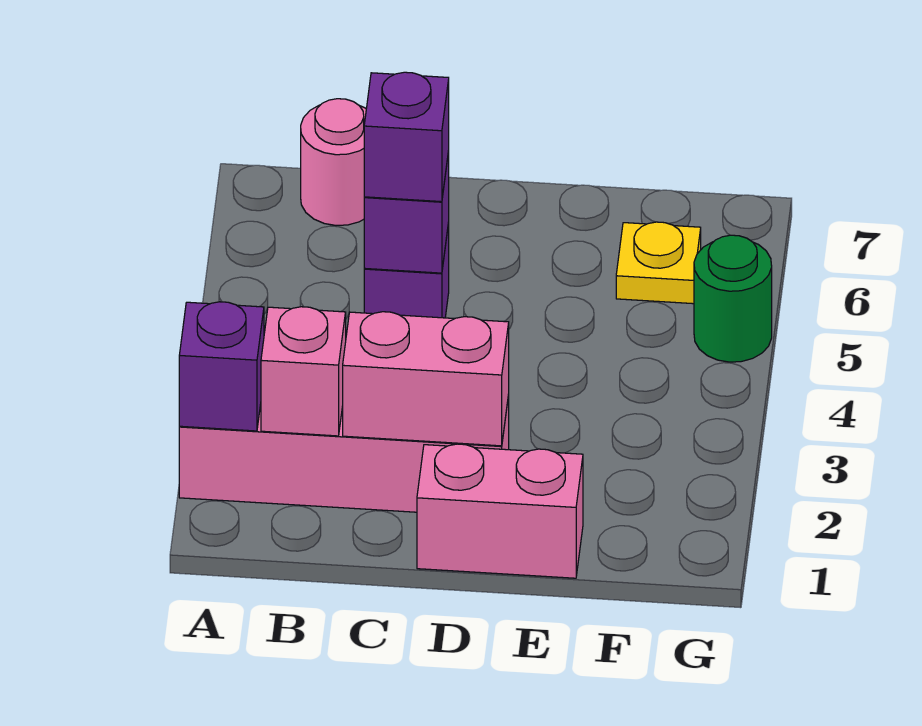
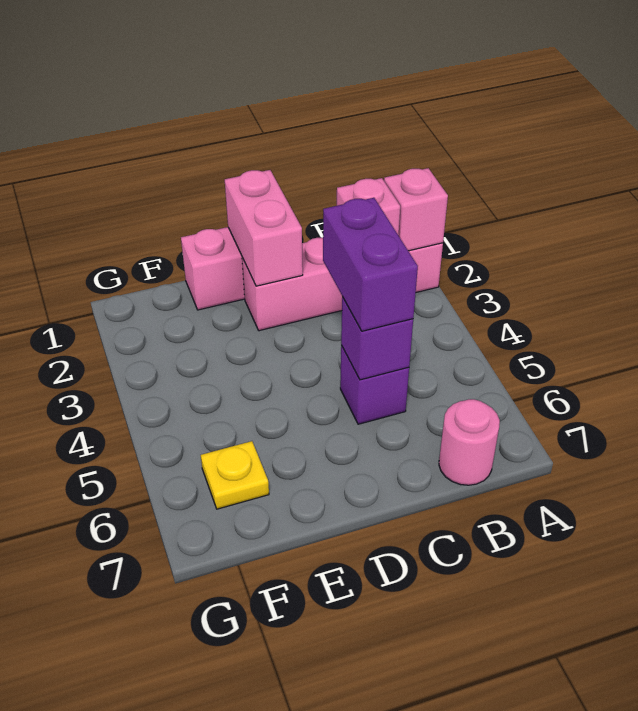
purple 1x1 brick [179,302,264,431] -> pink 1x1 brick [384,168,448,251]
pink 1x2 brick [343,312,509,446] -> pink 1x2 brick turned to [225,170,303,286]
purple 1x1 brick [364,72,449,202] -> purple 1x2 brick [323,198,418,331]
green 1x1 round brick [694,235,772,362] -> none

